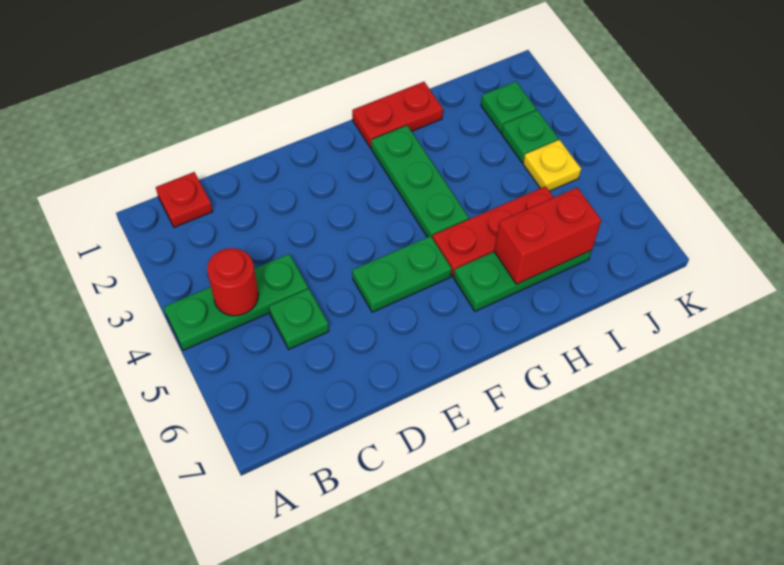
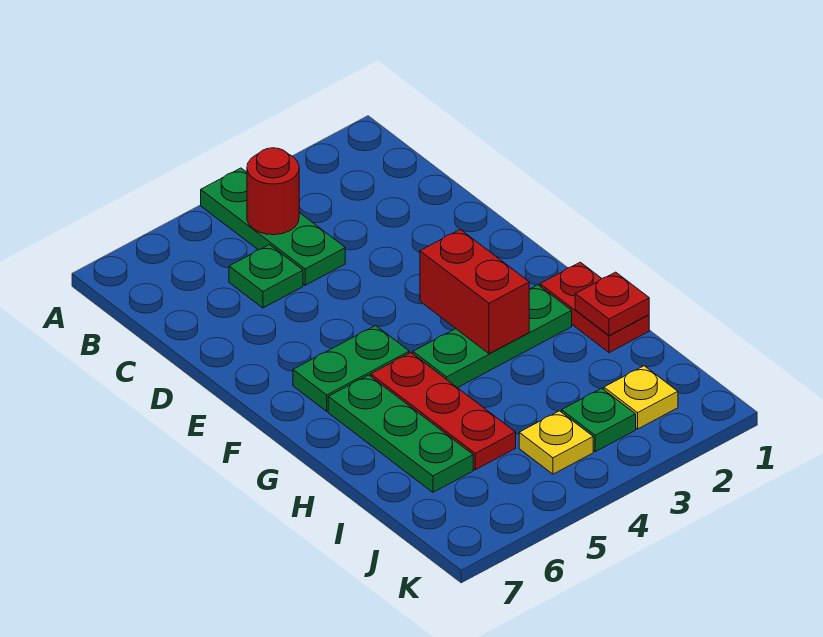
red 1x1 plate [156,172,213,227] -> red 1x1 plate moved to [575,272,649,336]
green 1x2 plate [352,236,452,312] -> green 1x2 plate turned to [293,326,409,411]
red 1x2 brick [494,187,601,284] -> red 1x2 brick moved to [420,229,529,354]
green 1x1 plate [481,81,536,133] -> yellow 1x1 plate [604,366,678,429]

